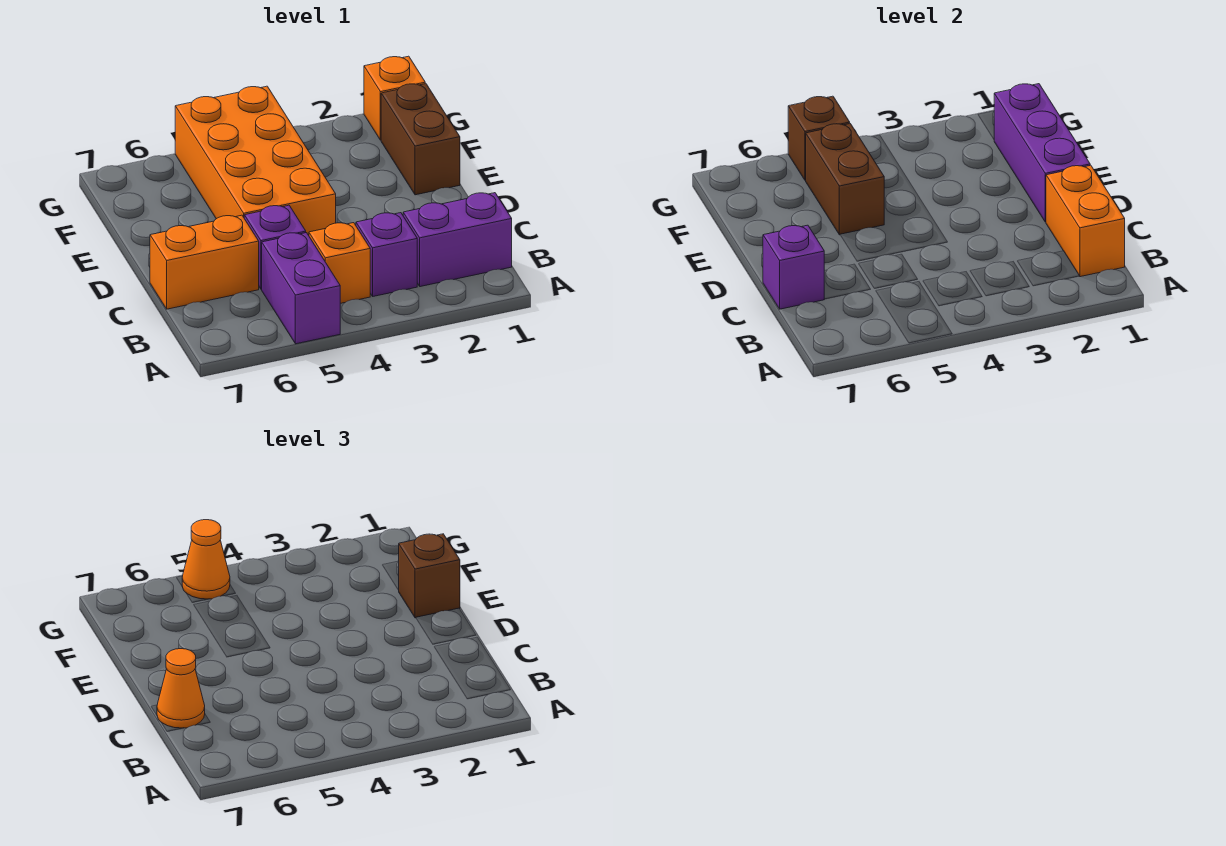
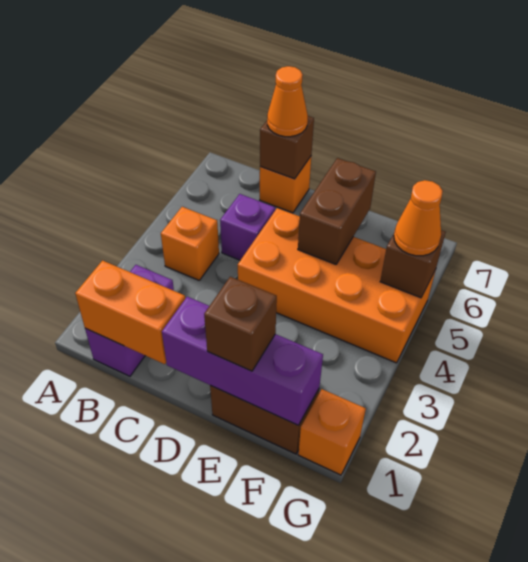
purple 1x2 brick [262,233,340,344] -> none
purple 1x1 brick [356,213,417,296] -> none
orange 1x2 brick [150,215,259,309] -> orange 1x1 brick [260,157,311,213]
purple 1x1 brick [763,225,824,309] -> brown 1x1 brick [260,116,314,179]
brown 1x2 brick [806,124,884,235] -> brown 1x2 brick turned to [298,158,376,264]

